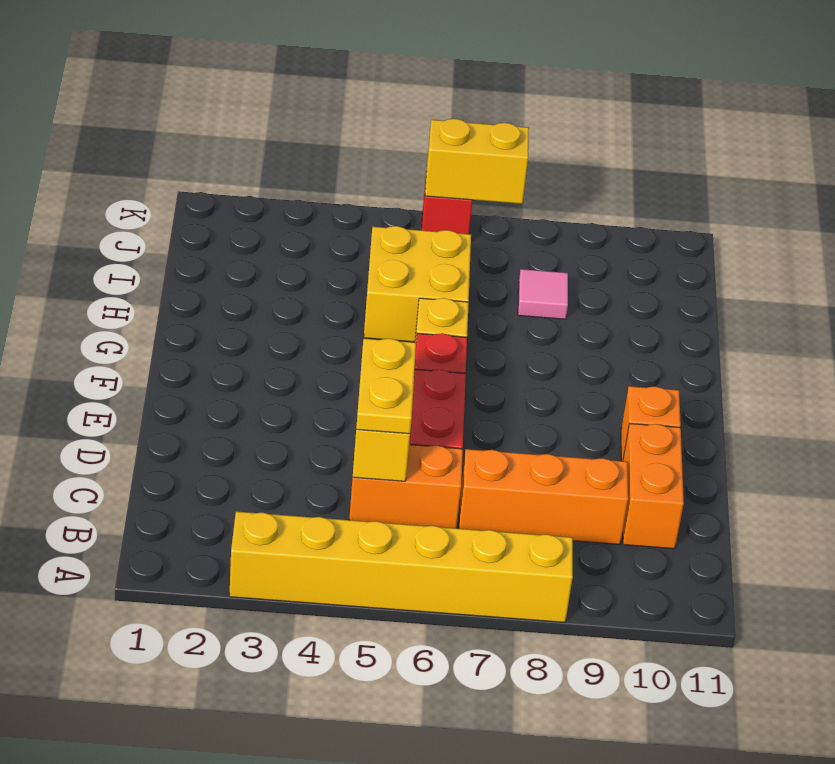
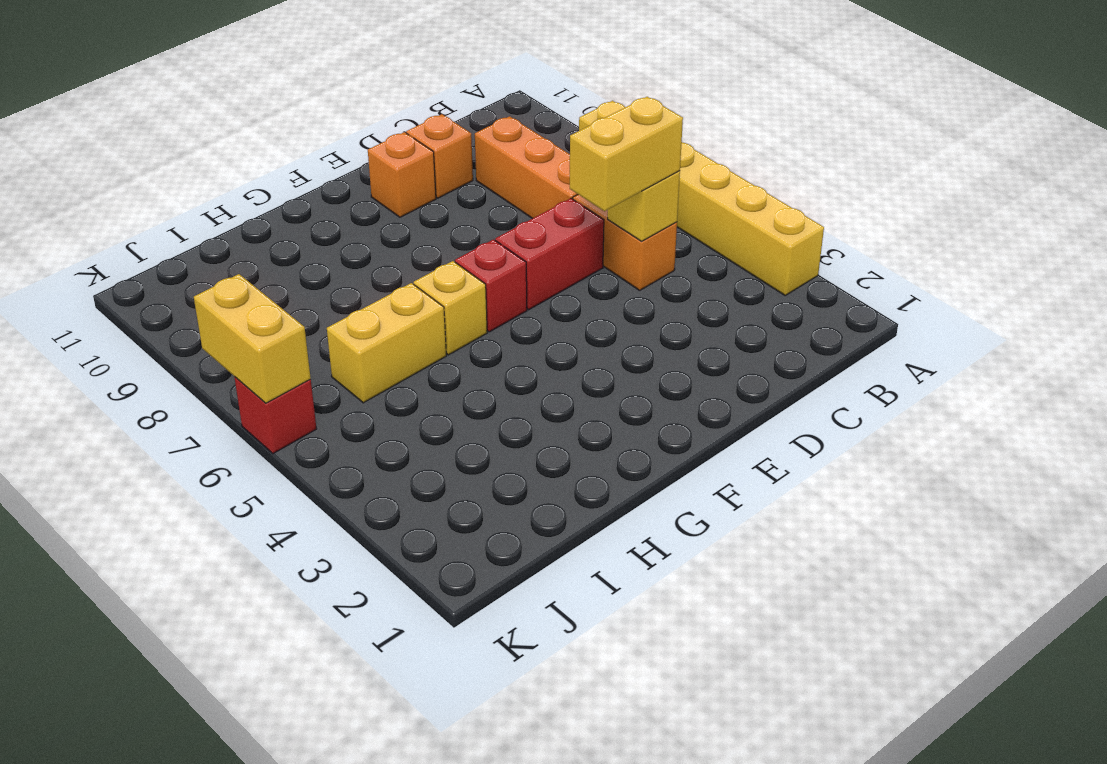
yellow 1x2 plate [356,339,416,434] -> yellow 1x2 brick [570,97,683,211]
orange 1x2 brick [623,424,684,549] -> orange 1x1 brick [406,114,473,198]
yellow 2x2 brick [364,226,471,342] -> yellow 1x2 brick [327,283,446,403]
pink 1x1 tile [518,269,568,319] -> none

